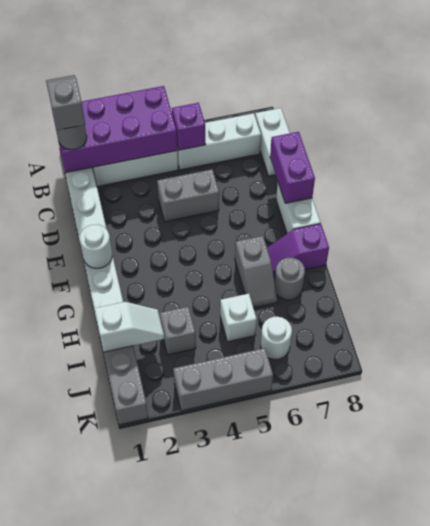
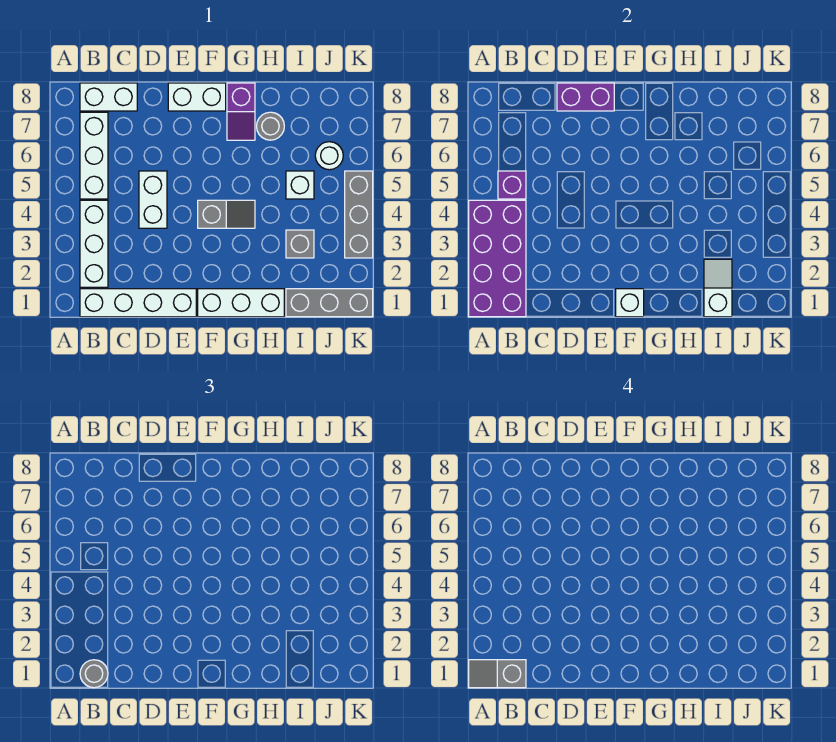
grey 1x2 brick [157,169,219,222] -> white 1x2 brick [139,171,167,228]
white 1x1 round brick [80,224,112,268] -> white 1x1 brick [616,289,644,317]
grey 1x2 slope [235,236,277,308] -> grey 1x2 slope moved to [198,200,255,228]

